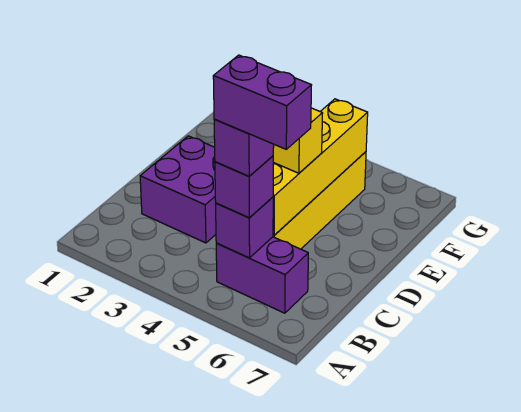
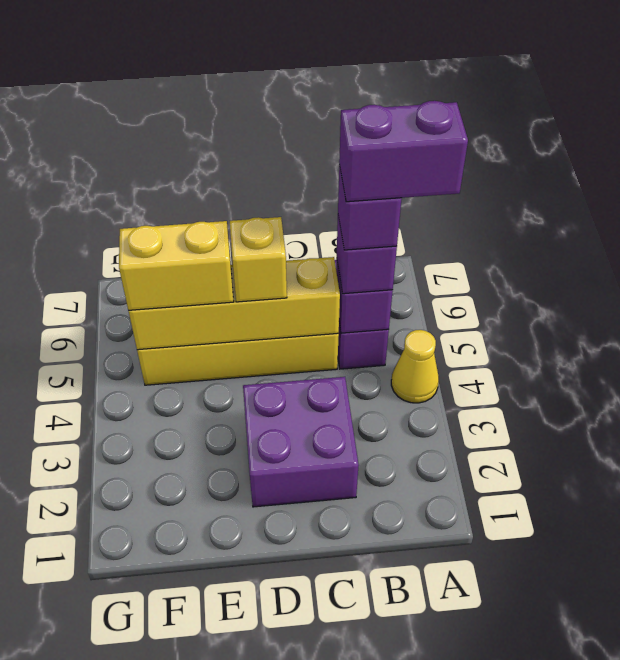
none -> yellow 1x1 cone [391,330,439,403]
purple 1x2 brick [213,55,311,149] -> purple 1x2 brick turned to [339,101,468,202]
none -> yellow 1x2 brick [119,221,234,310]

